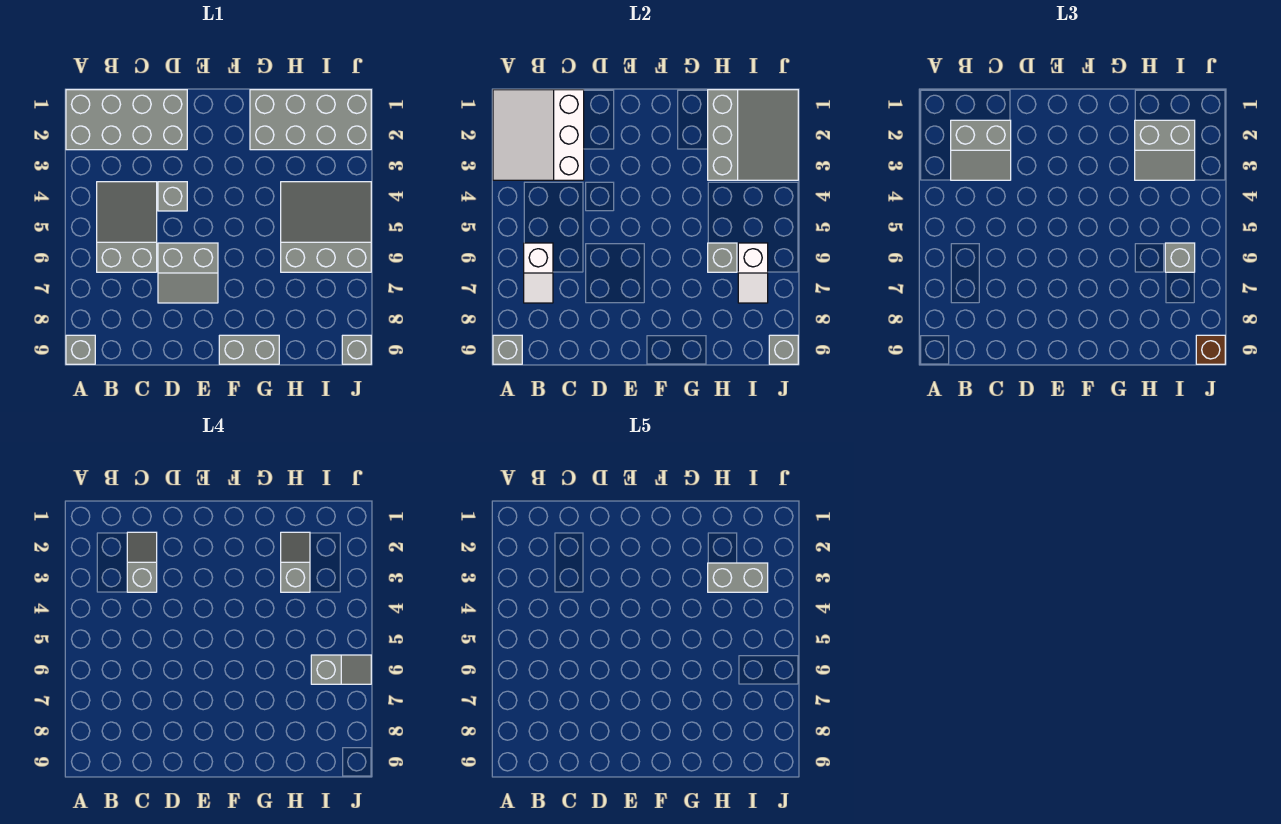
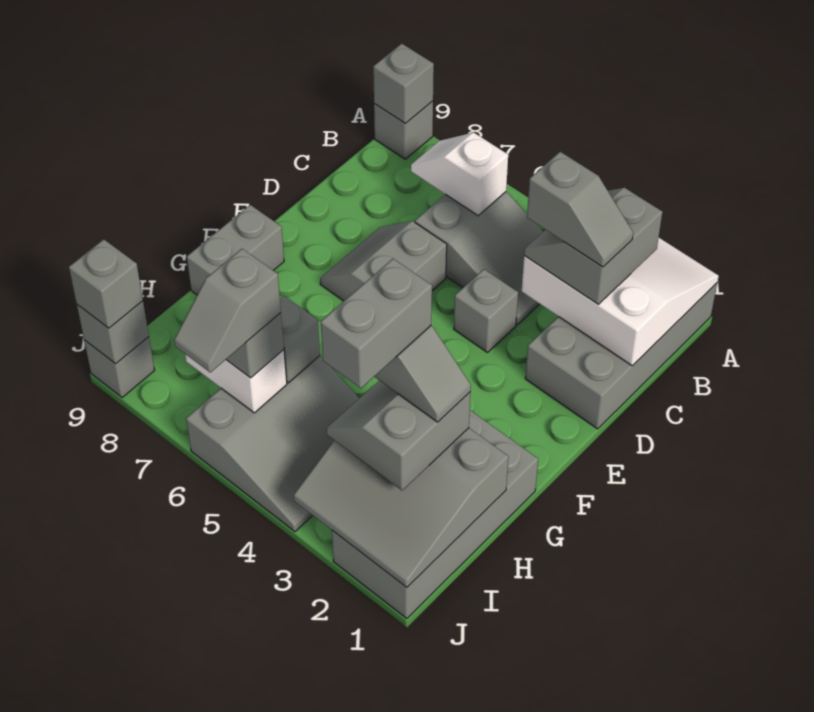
brown 1x1 brick [1196,335,1225,364] -> grey 1x1 brick [69,239,143,328]

